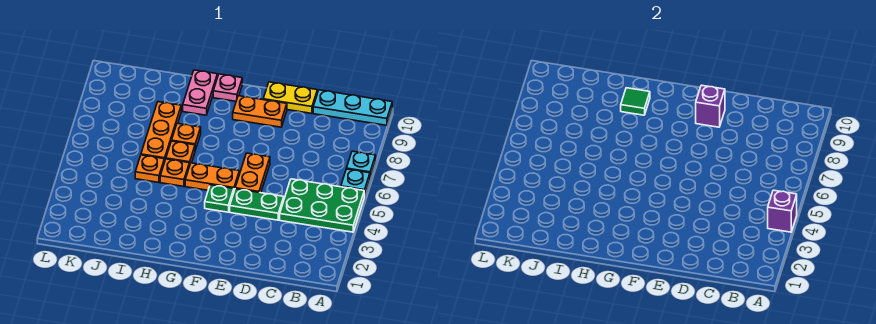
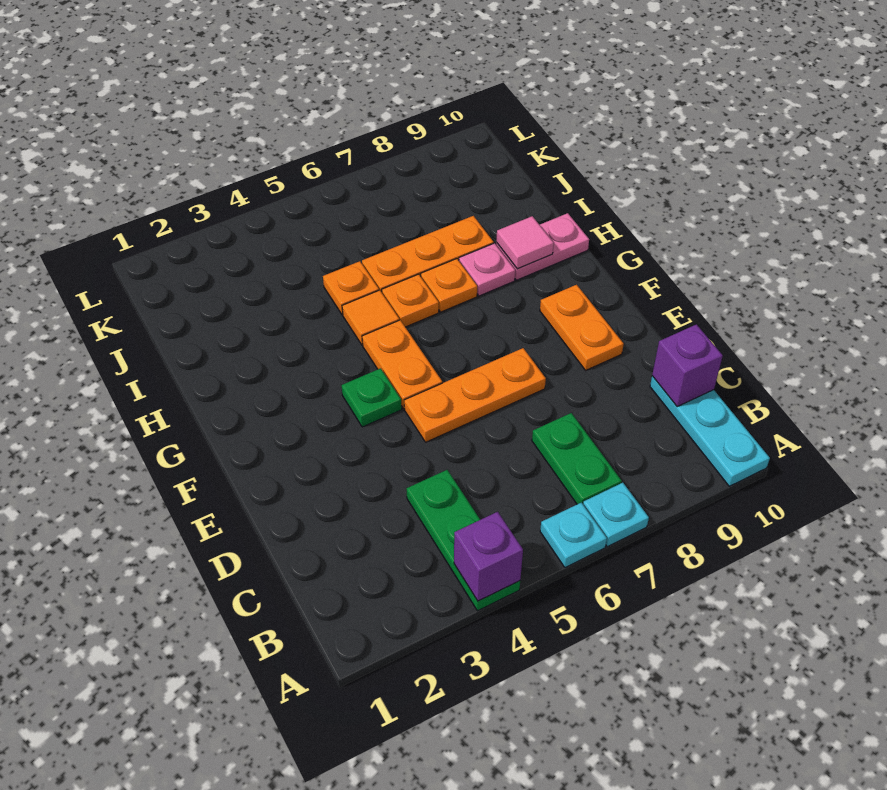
green 2x3 plate [280,179,364,232] -> green 1x3 plate [407,470,520,611]
green 1x2 plate [230,189,284,220] -> green 1x2 plate moved to [532,413,622,504]
yellow 1x2 plate [263,82,317,114] -> none
orange 1x2 plate [235,153,270,193] -> orange 1x3 plate [404,348,546,442]
purple 1x1 brick [696,85,725,127] -> purple 1x1 brick moved to [652,324,723,406]
pink 1x1 plate [213,74,242,101] -> pink 1x1 plate moved to [459,243,515,296]
orange 1x1 plate [160,159,189,187] -> orange 1x1 tile [342,290,399,345]
green 1x1 tile [621,88,650,115] -> pink 1x1 tile [496,216,554,269]

